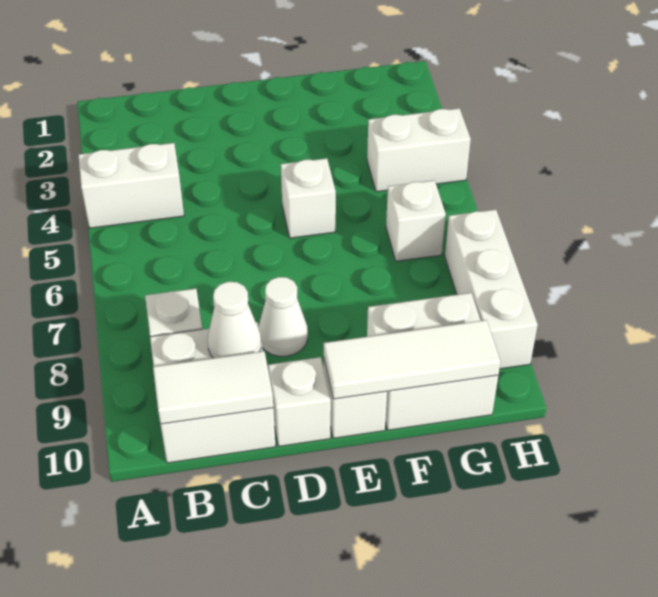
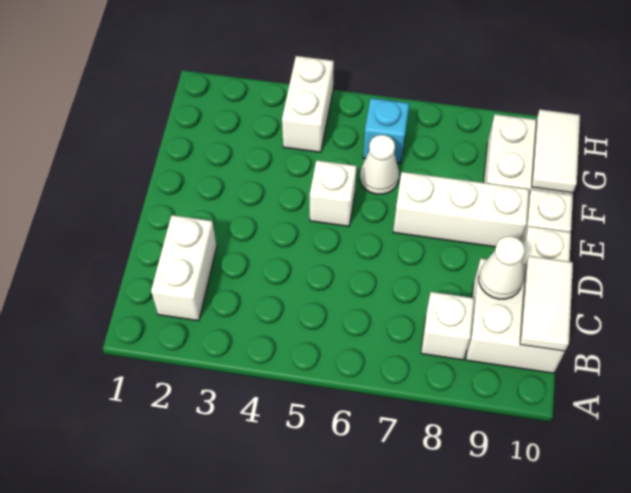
white 1x2 brick [79,143,184,228] -> white 1x2 brick moved to [151,215,217,321]
white 1x1 cone [258,277,308,356] -> white 1x1 cone moved to [360,135,399,194]
white 1x3 tile [324,320,500,399] -> white 1x2 tile [532,110,580,193]
white 1x1 brick [386,180,446,261] -> cyan 1x1 brick [363,98,409,163]
white 1x3 brick [445,210,538,369] -> white 1x3 brick moved to [393,172,529,247]

